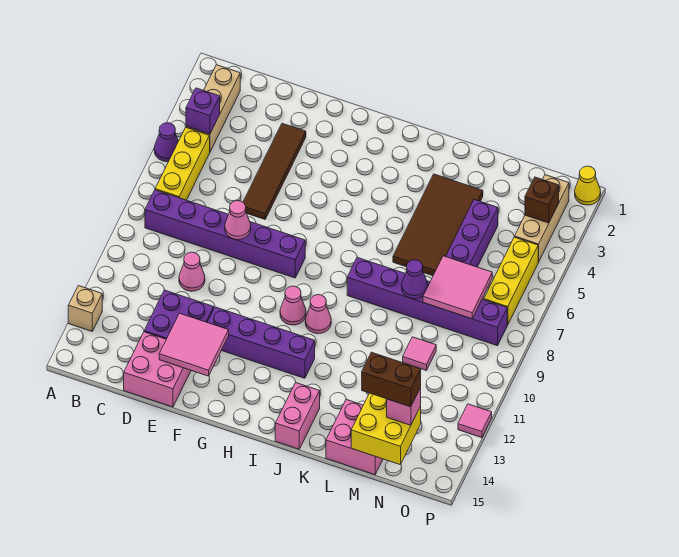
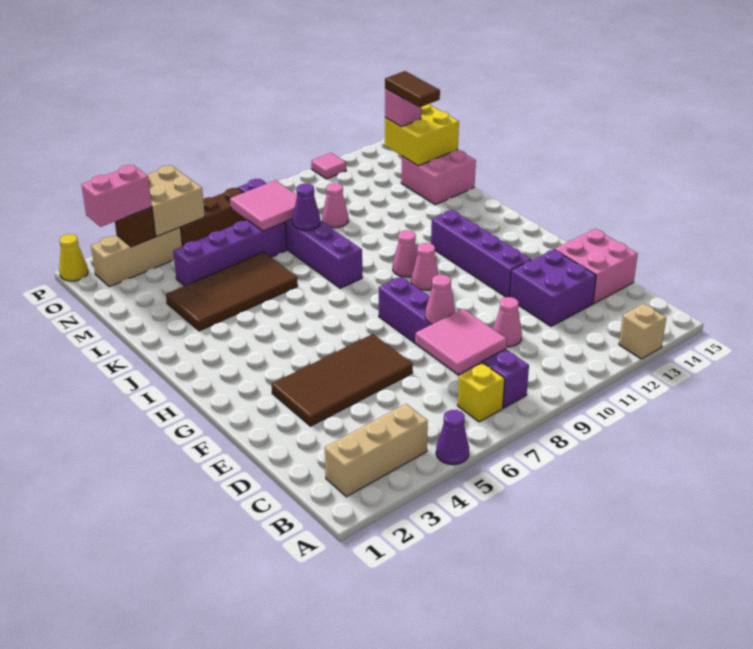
purple 1x1 brick [186,88,220,134] -> none
yellow 1x3 brick [155,127,210,200] -> yellow 1x1 brick [458,363,505,422]
brown 1x4 tile [243,123,306,219] -> brown 2x4 tile [271,334,413,426]
pink 2x2 tile [159,313,229,376] -> pink 2x2 tile moved to [415,309,507,374]
pink 1x2 brick [275,383,320,449] -> pink 1x2 brick moved to [81,165,152,227]
pink 1x1 tile [403,337,436,371] -> pink 1x1 cone [322,183,348,228]
brown 1x2 brick [362,352,421,407] -> brown 1x2 tile [385,71,440,107]
none -> tan 2x2 brick [147,166,205,236]
yellow 1x3 brick [484,237,538,325] -> brown 1x3 brick [180,188,247,246]

